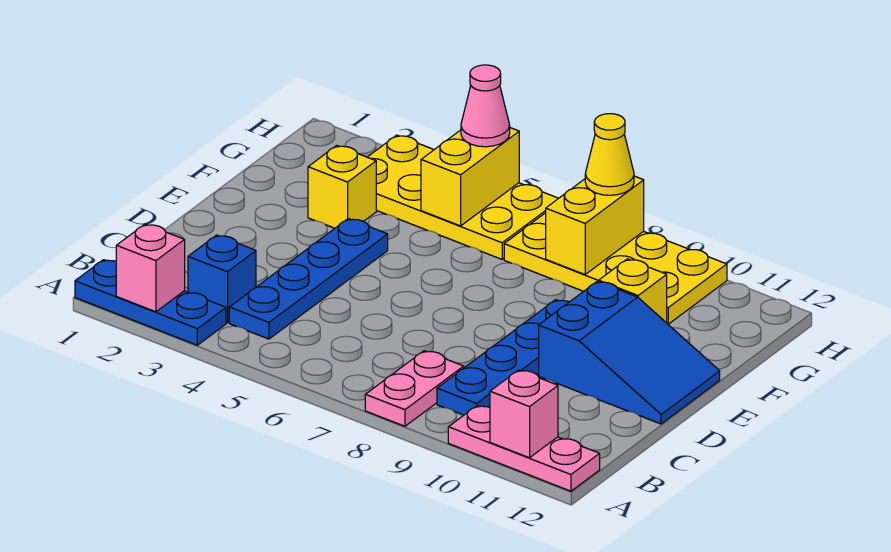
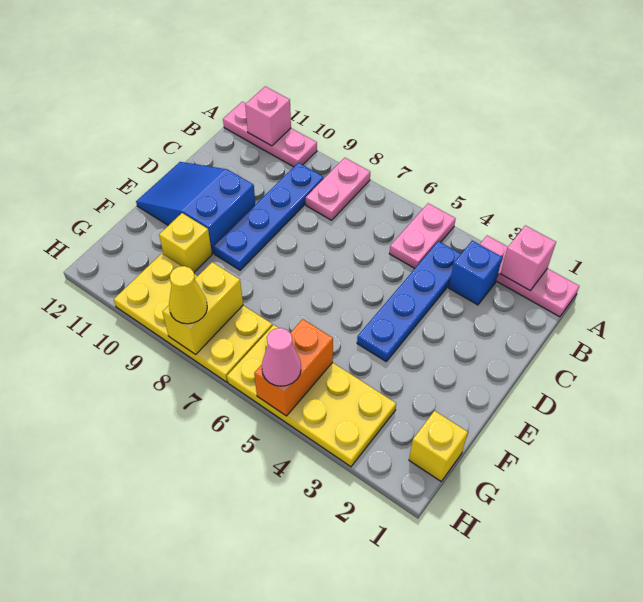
blue 1x3 plate [75,260,226,345] -> pink 1x3 plate [480,236,579,317]
none -> pink 1x2 plate [389,203,456,268]
yellow 1x1 brick [308,146,376,228] -> yellow 1x1 brick moved to [409,411,468,481]
yellow 1x2 brick [421,128,519,226] -> orange 1x2 brick [254,319,333,416]

